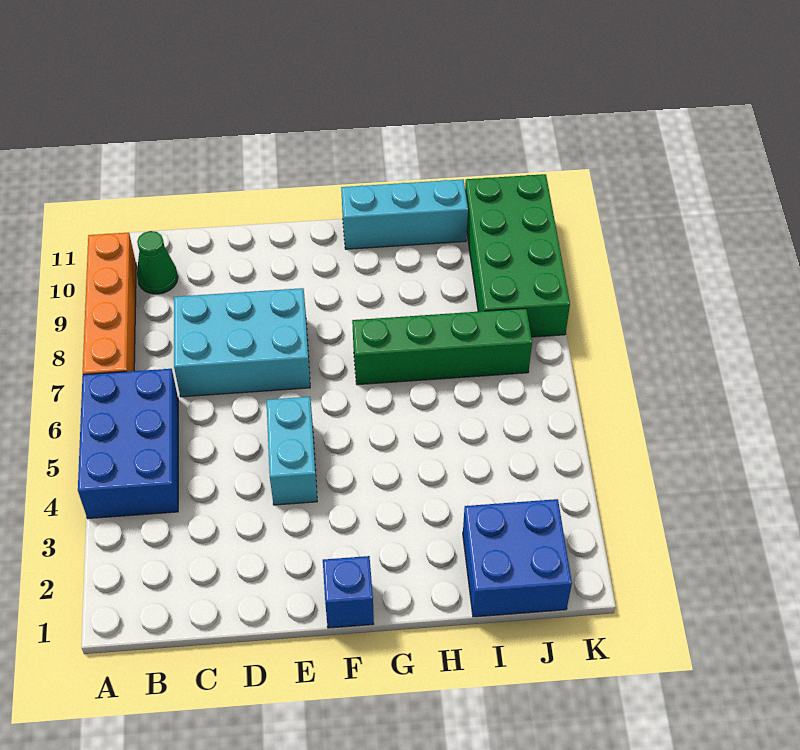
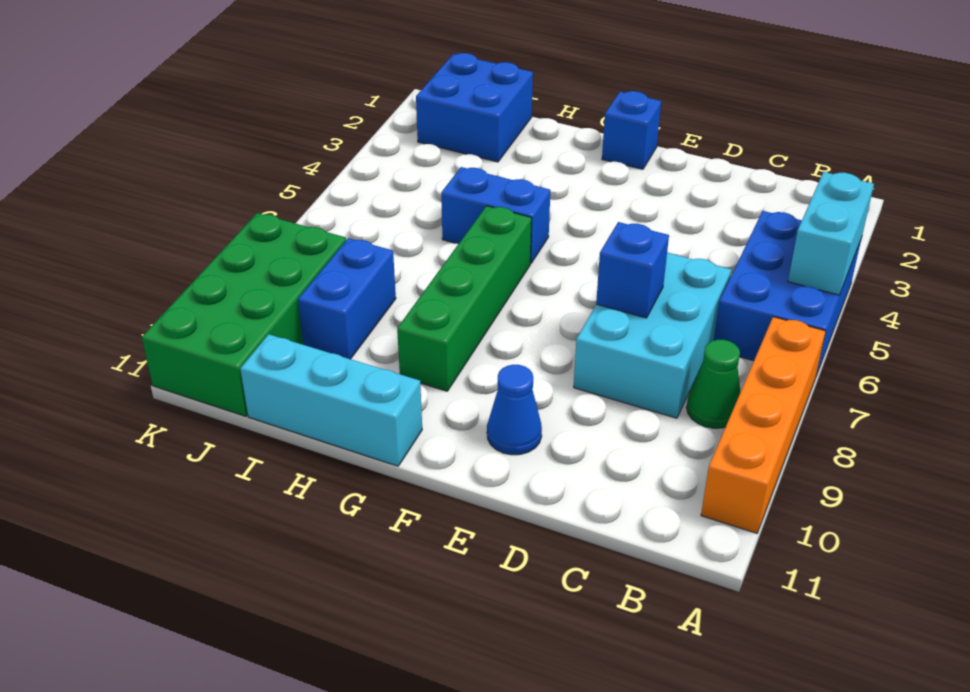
green 1x1 cone [137,231,178,294] -> green 1x1 cone moved to [686,340,740,428]
cyan 2x3 brick [174,288,310,397] -> cyan 2x3 brick turned to [574,253,731,418]
none -> blue 1x1 brick [596,222,669,318]
cyan 1x2 brick [266,397,317,505] -> cyan 1x2 brick moved to [788,172,874,295]
none -> blue 1x1 cone [487,365,542,455]
none -> blue 1x2 brick [441,167,550,264]
green 1x4 brick [352,308,532,385] -> green 1x4 brick turned to [397,206,532,391]
none -> blue 1x2 brick [298,238,396,359]

